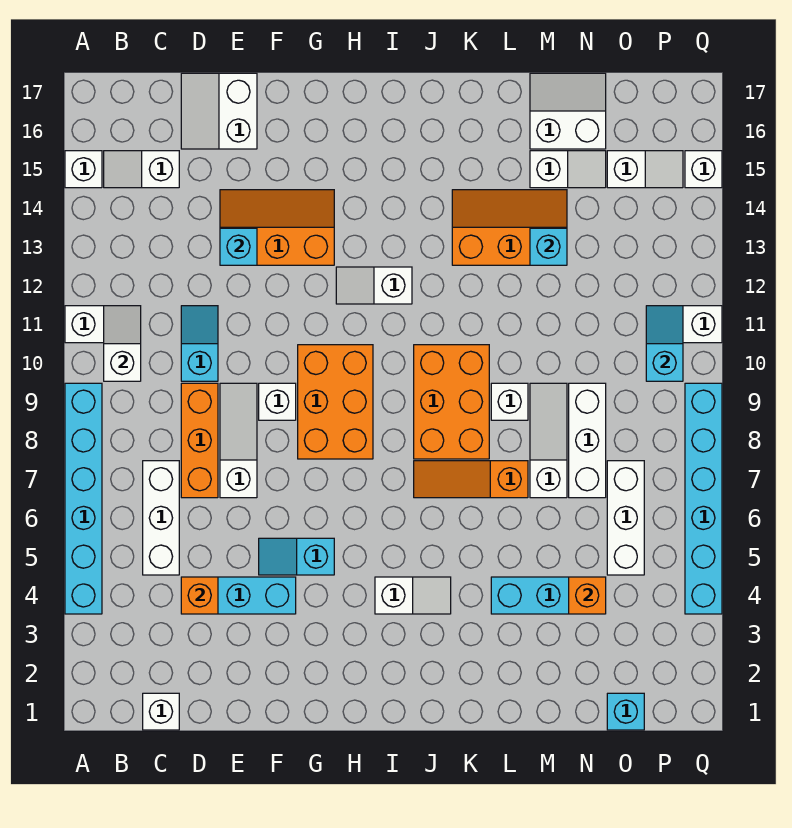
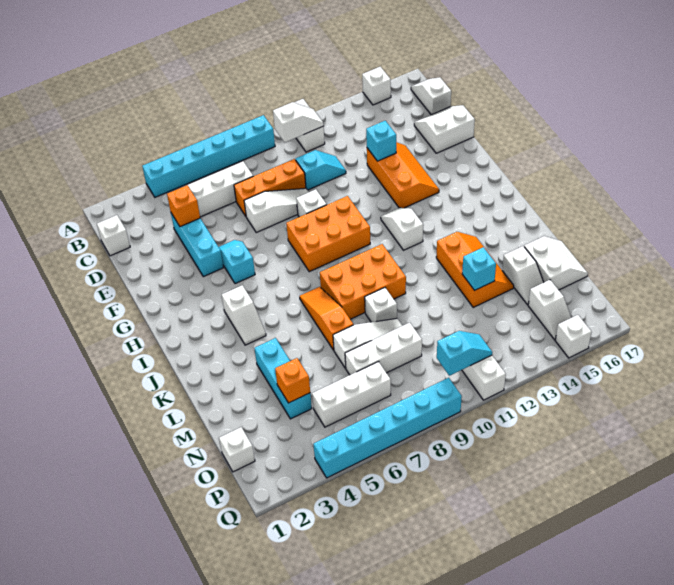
white 1x2 slope [104,151,179,188] -> white 1x2 slope moved to [411,77,451,115]
cyan 1x1 brick [607,693,644,730] -> white 1x1 brick [219,427,255,472]

